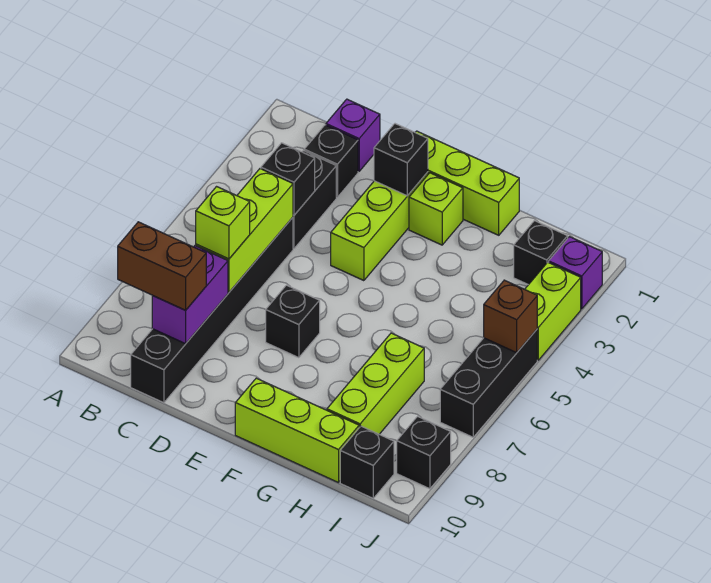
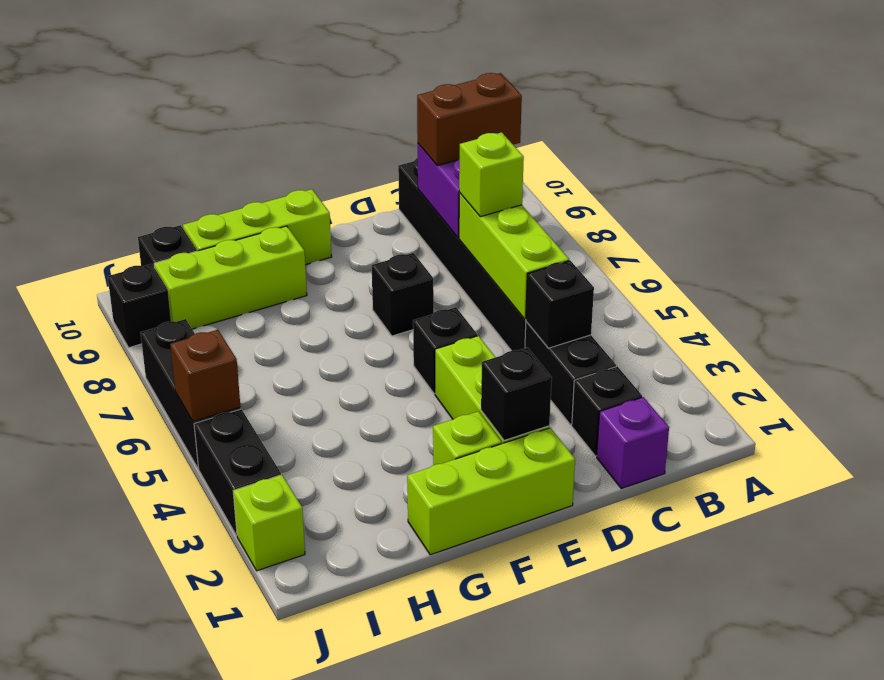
lime 1x3 brick [327,333,424,434] -> lime 1x3 brick turned to [154,226,307,329]
black 1x1 brick [514,221,568,285] -> black 1x1 brick moved to [413,307,477,394]
purple 1x1 brick [549,237,602,309] -> lime 1x1 brick [233,475,305,571]
lime 1x2 brick [525,262,581,360] -> black 1x2 brick [194,409,281,535]

